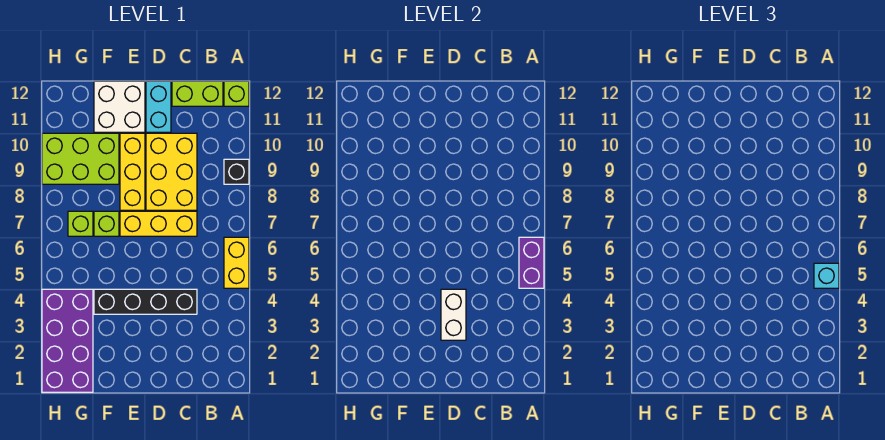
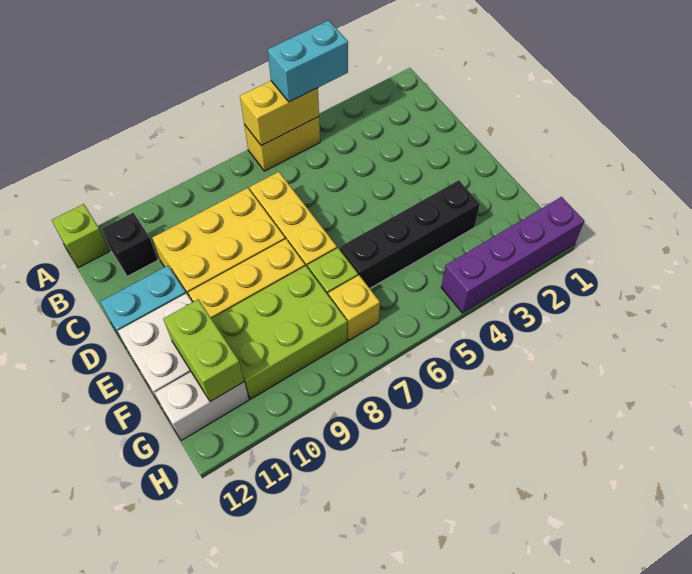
purple 1x2 brick [519,237,544,288] -> yellow 1x2 brick [240,81,319,146]
cyan 1x1 brick [814,263,839,288] -> cyan 1x2 brick [268,20,348,102]
black 1x1 brick [224,159,249,184] -> black 1x1 brick moved to [102,213,158,276]
lime 1x2 brick [172,81,223,106] -> lime 1x2 brick moved to [163,300,244,402]
black 1x4 brick [94,289,197,314] -> black 1x4 brick turned to [340,180,480,288]
white 1x2 brick [441,289,466,340] -> white 1x2 brick moved to [155,372,249,441]
lime 2x3 brick [42,133,119,184] -> lime 2x3 brick turned to [212,266,347,399]
purple 2x4 brick [42,289,93,392] -> purple 1x4 brick [441,197,584,313]
lime 1x1 brick [68,211,93,236] -> yellow 1x1 brick [328,275,380,340]

